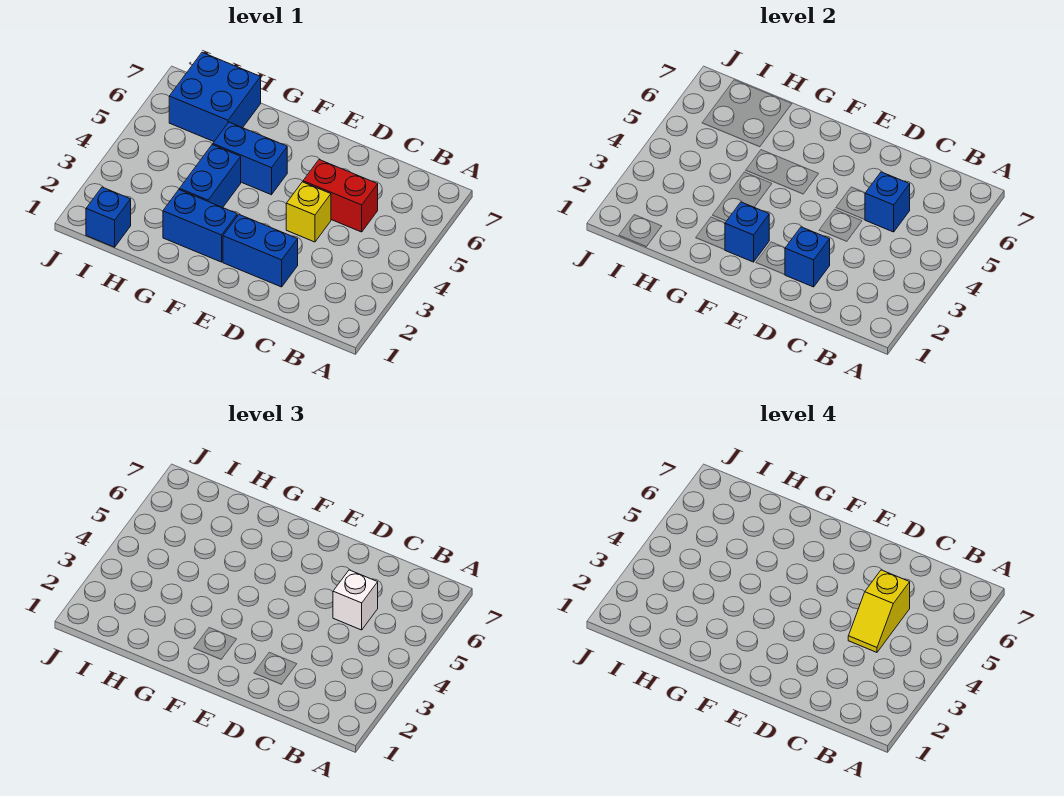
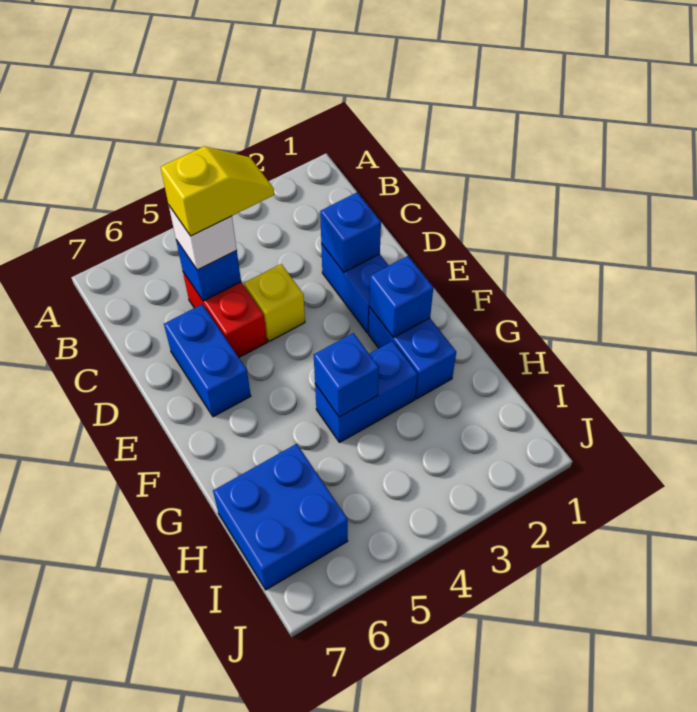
blue 1x2 brick [213,122,287,195] -> blue 1x2 brick moved to [164,304,251,417]
blue 1x1 brick [86,187,131,247] -> blue 1x1 brick moved to [314,333,379,417]

